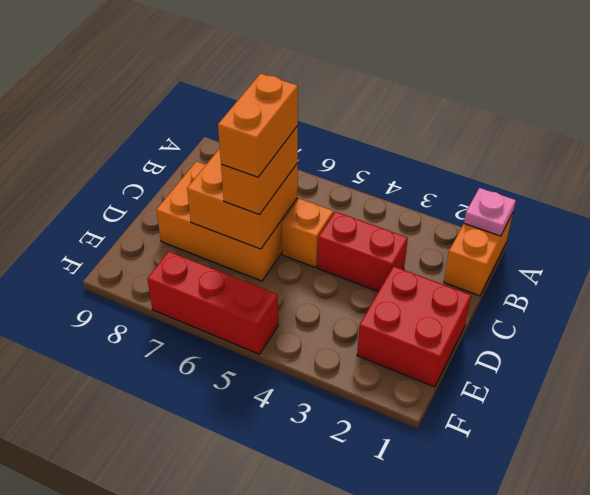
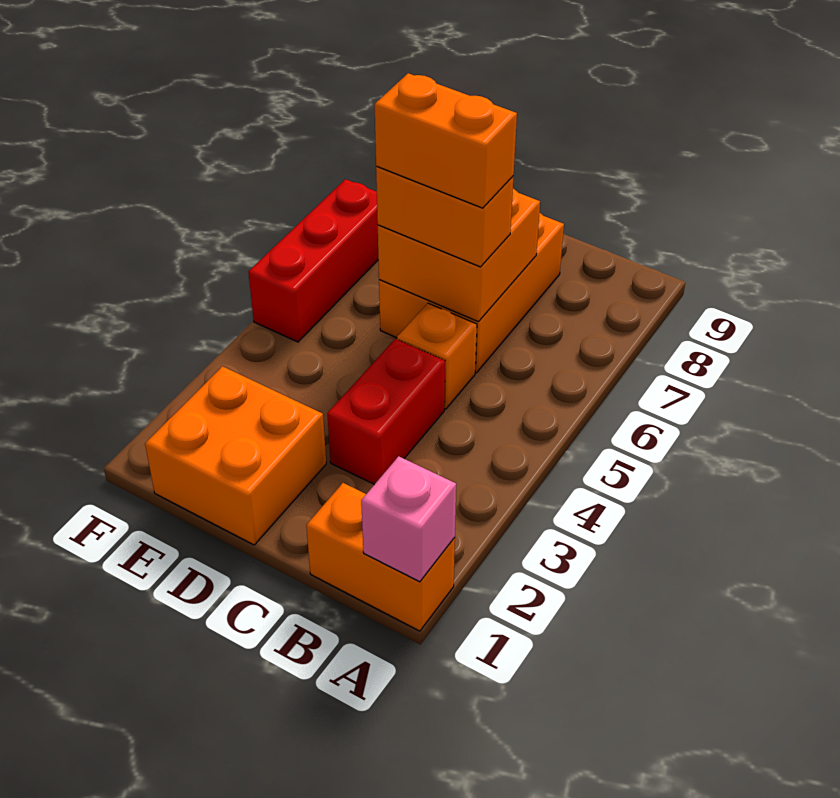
pink 1x1 plate [464,188,516,236] -> pink 1x1 brick [361,456,456,582]
red 2x2 brick [357,266,471,387] -> orange 2x2 brick [145,366,326,545]

